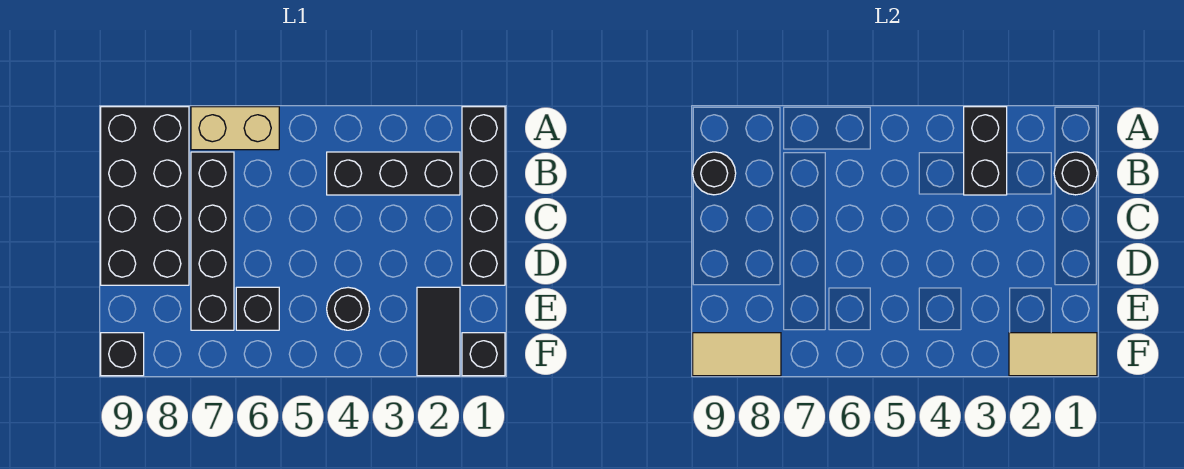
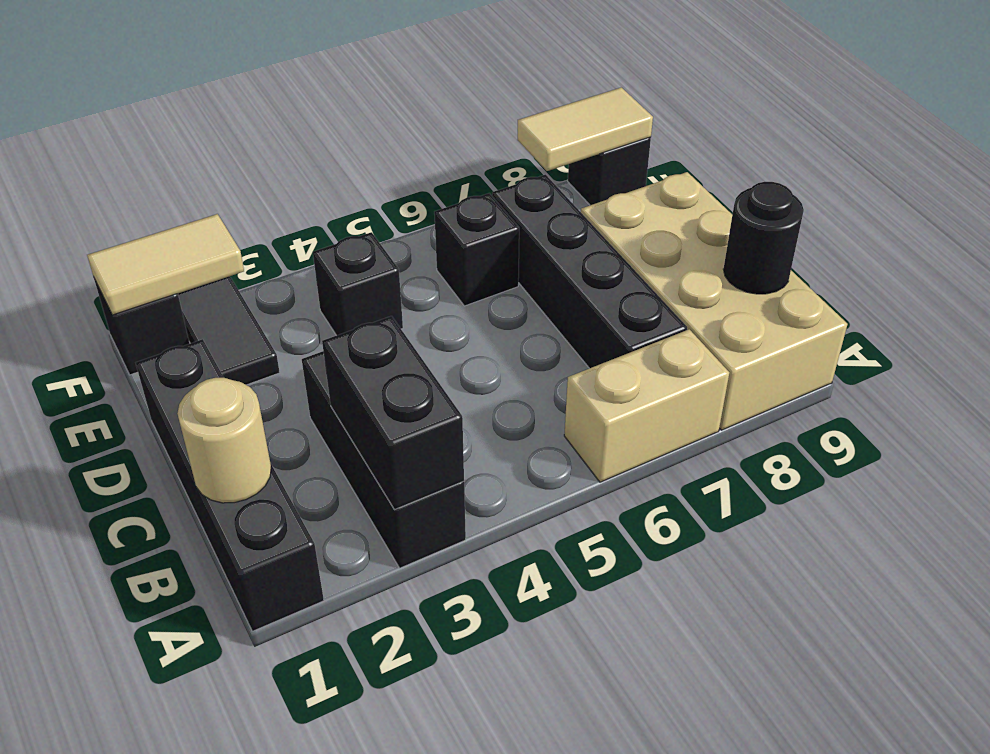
black 2x4 brick [101,107,189,285] -> tan 2x4 brick [581,172,848,430]
black 1x1 round brick [1054,152,1097,195] -> tan 1x1 round brick [177,378,271,503]
black 1x3 brick [327,152,460,195] -> black 1x3 brick turned to [302,351,466,568]
black 1x1 round brick [327,287,370,330] -> black 1x1 brick [313,232,403,335]

